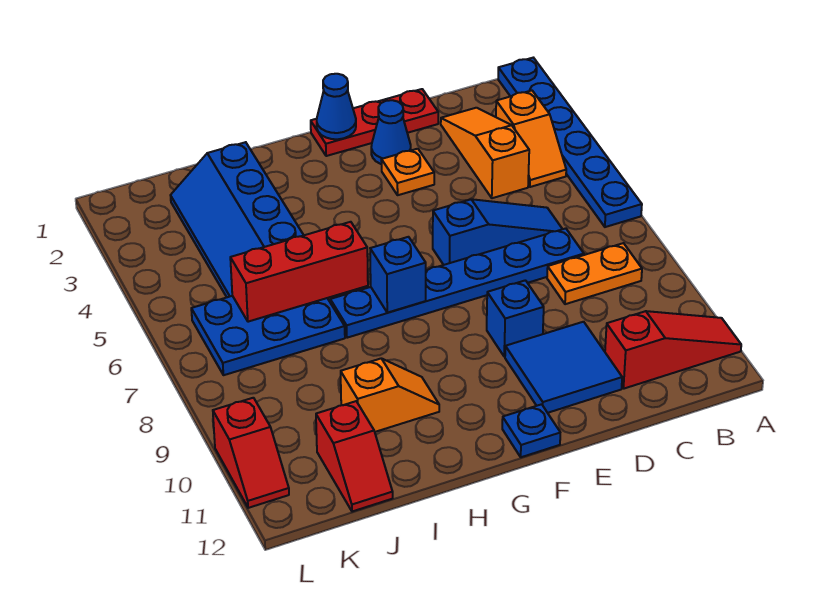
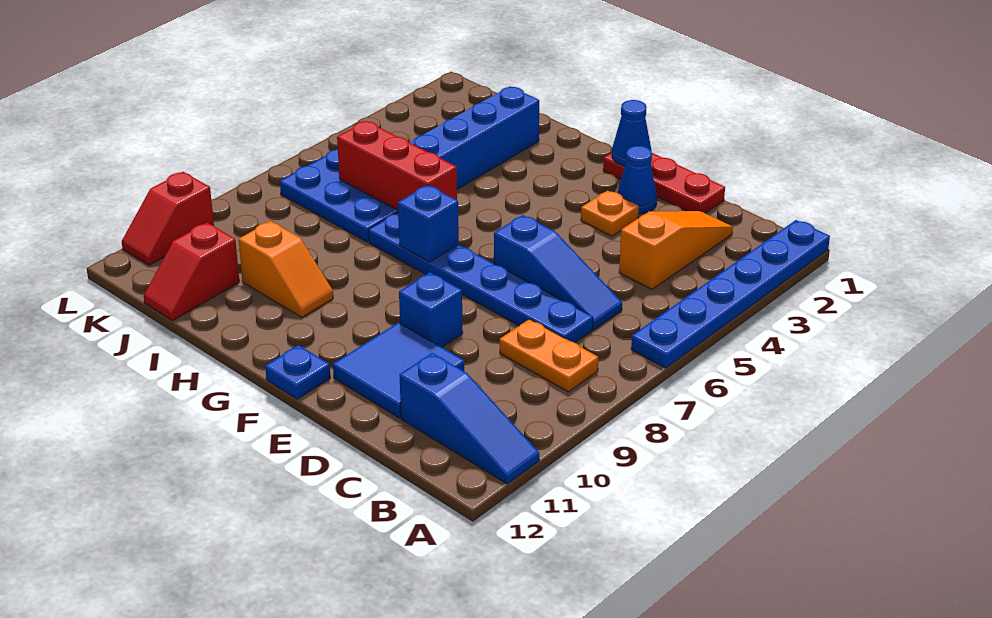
red 1x3 slope [605,311,741,389] -> blue 1x3 slope [399,353,539,484]
orange 1x2 slope [496,91,566,187] -> none

